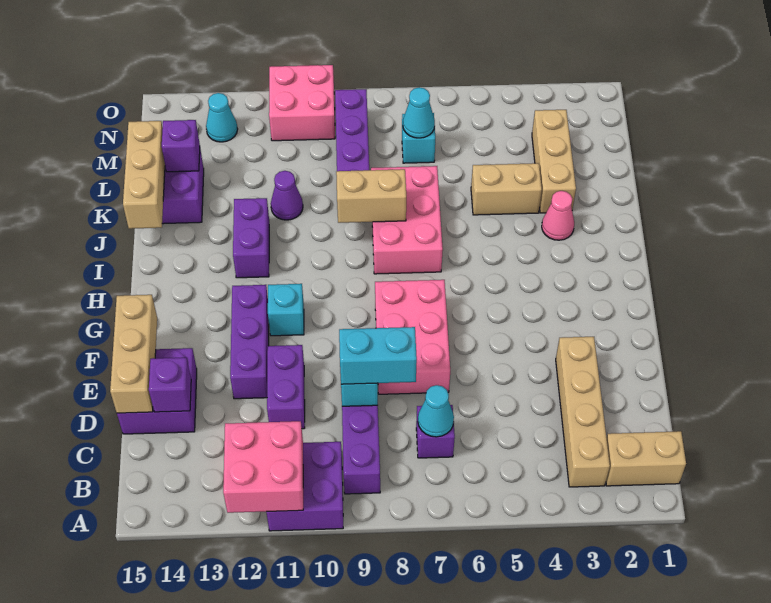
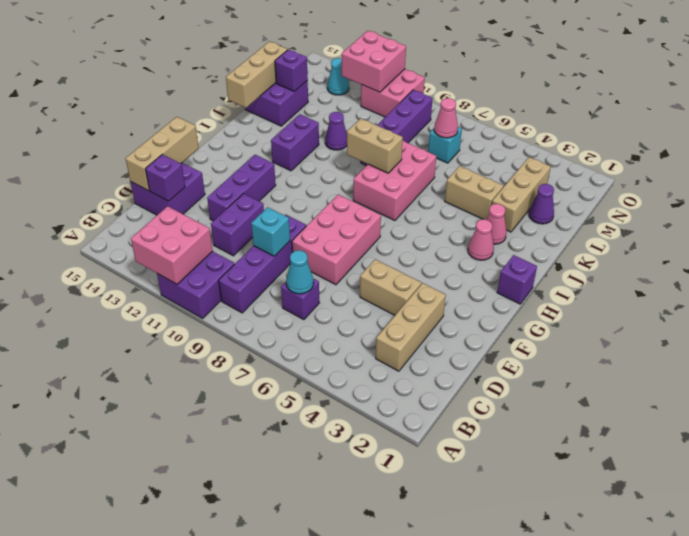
tan 1x2 brick [606,431,686,486] -> tan 1x2 brick moved to [360,259,421,315]
tan 1x4 brick [556,337,610,487] -> tan 1x3 brick [376,283,446,371]
cyan 1x2 brick [339,327,417,384] -> none
cyan 1x1 brick [268,284,304,336] -> none
none -> purple 1x1 brick [497,255,537,304]
none -> pink 1x1 cone [468,219,494,260]
none -> purple 1x1 cone [529,184,554,224]
cyan 1x1 cone [403,87,435,138] -> pink 1x1 cone [434,98,458,138]
none -> pink 2x2 brick [342,31,406,92]

